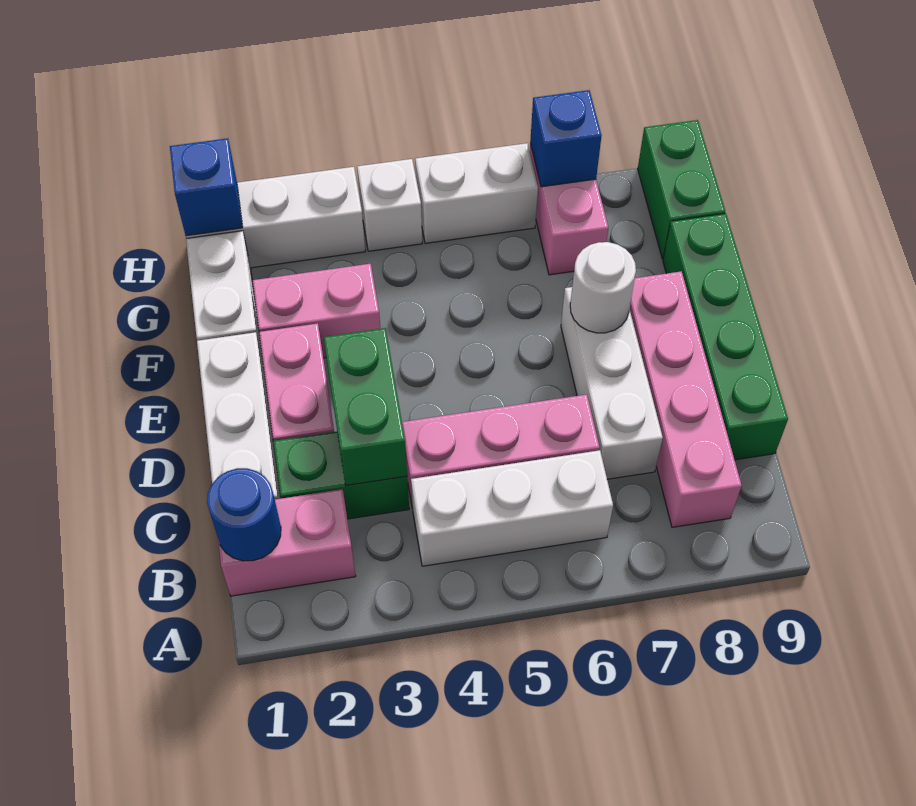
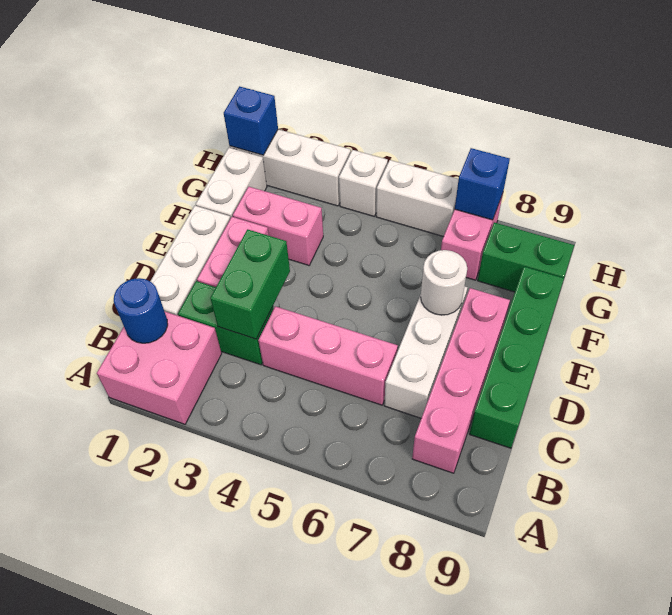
pink 1x2 brick [218,489,356,596] -> pink 2x2 brick [97,312,222,424]
white 1x3 brick [411,450,613,566] -> none
green 1x2 brick [638,120,725,259] -> green 1x2 brick turned to [478,222,574,292]

